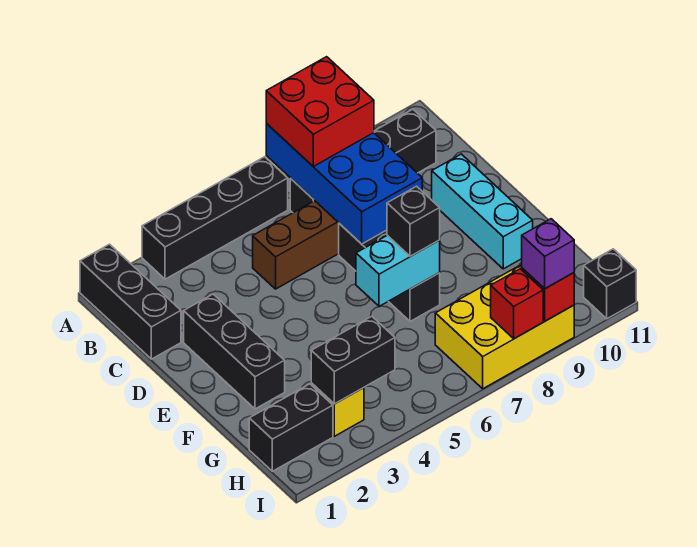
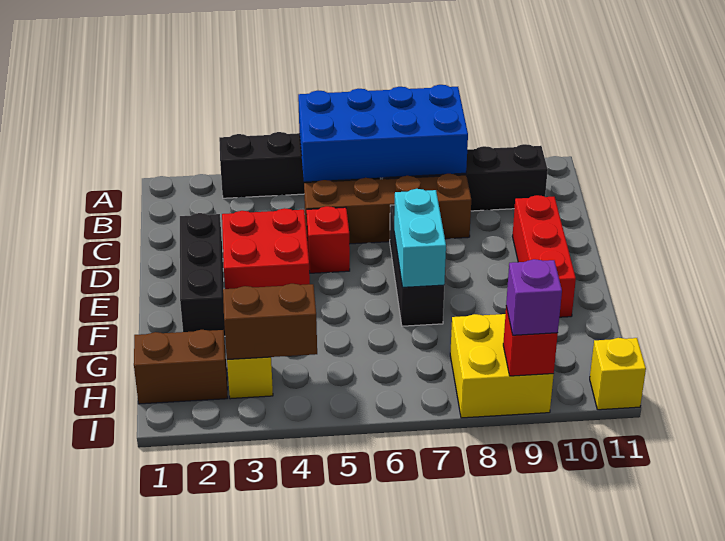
black 1x3 brick [80,244,181,359] -> none
blue 2x4 brick [266,124,422,244] -> blue 2x4 brick turned to [298,85,468,182]
red 2x2 brick [266,57,374,167] -> red 2x2 brick moved to [222,208,310,289]
cyan 1x3 brick [432,154,533,269] -> red 1x3 brick [512,195,576,317]
cyan 1x2 brick [356,235,440,307] -> cyan 1x2 brick turned to [394,189,446,287]
black 1x1 brick [387,186,440,256] -> none
black 1x2 brick [249,384,333,471] -> brown 1x2 brick [134,330,228,404]
black 1x2 brick [311,316,395,404] -> brown 1x2 brick [223,284,317,360]
yellow 2x3 brick [435,264,574,389] -> yellow 2x2 brick [450,314,554,418]
red 1x1 brick [491,269,543,339] -> red 1x1 brick moved to [306,206,350,273]
black 1x1 brick [584,249,636,319] -> yellow 1x1 brick [590,338,646,410]

